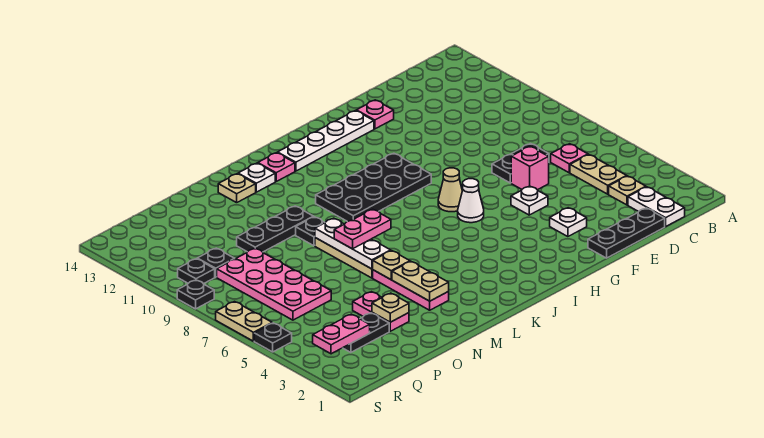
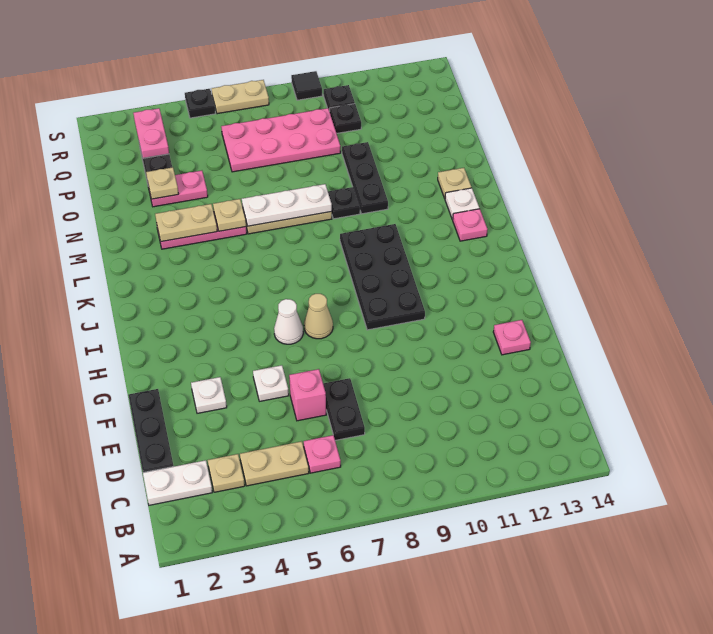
white 1x4 plate [278,111,374,171] -> none
pink 1x2 plate [334,209,391,249] -> none
black 1x1 plate [177,280,214,309] -> black 1x1 tile [291,71,322,100]

